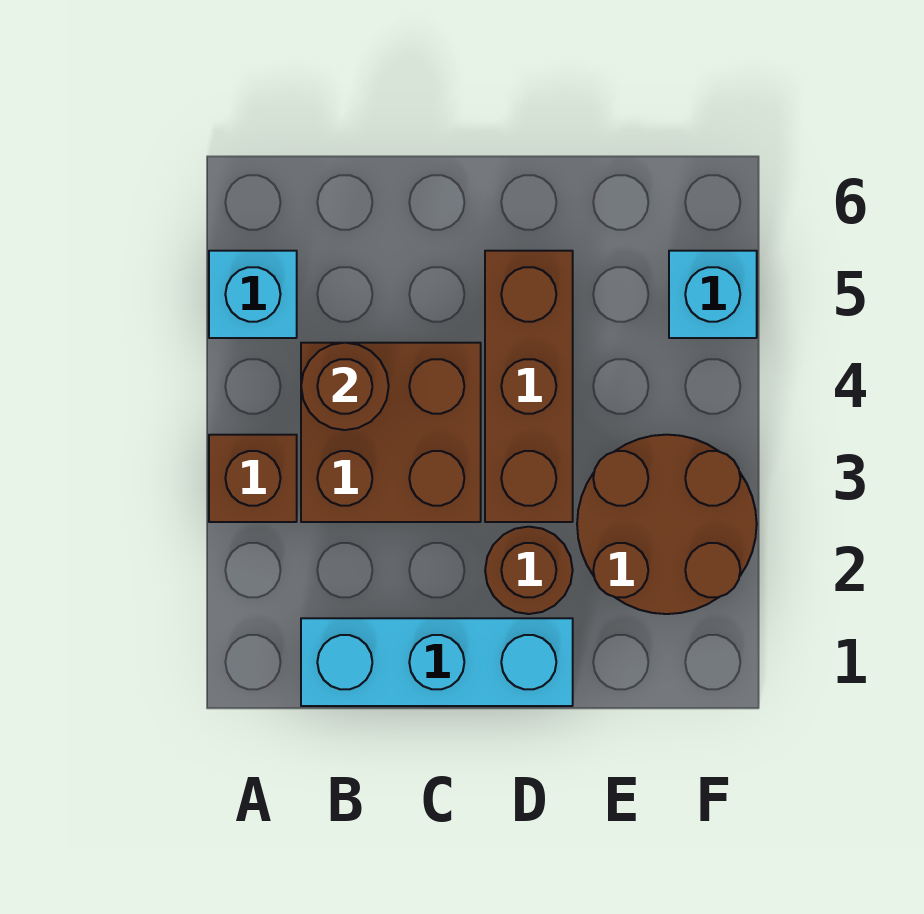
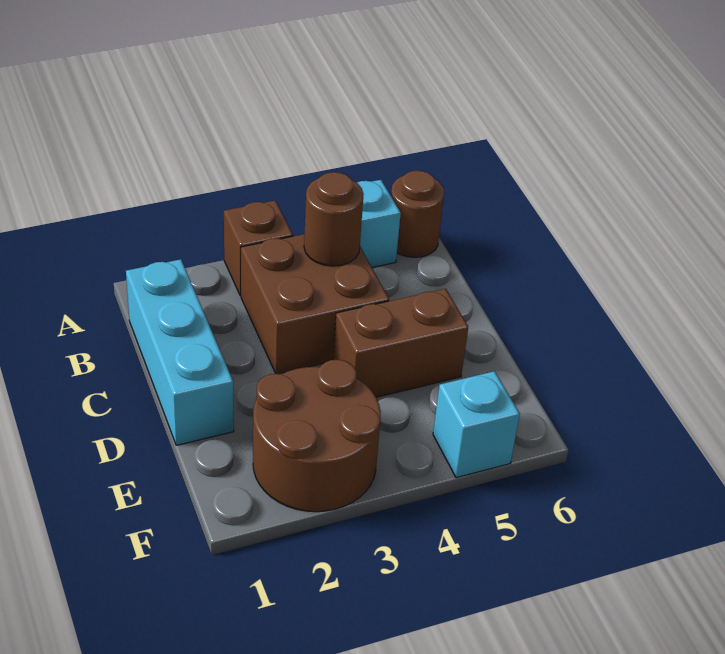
brown 1x1 round brick [485,527,573,614] -> brown 1x1 round brick moved to [391,171,444,257]
brown 1x3 brick [485,251,573,522] -> brown 1x2 brick [333,289,468,397]

